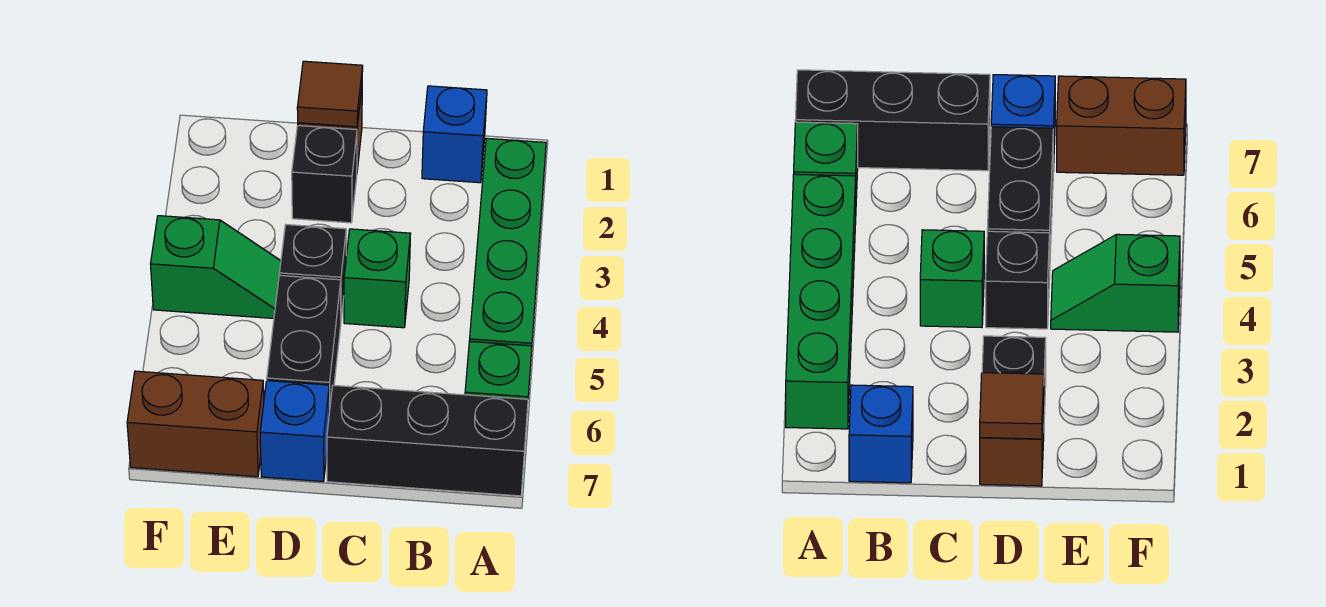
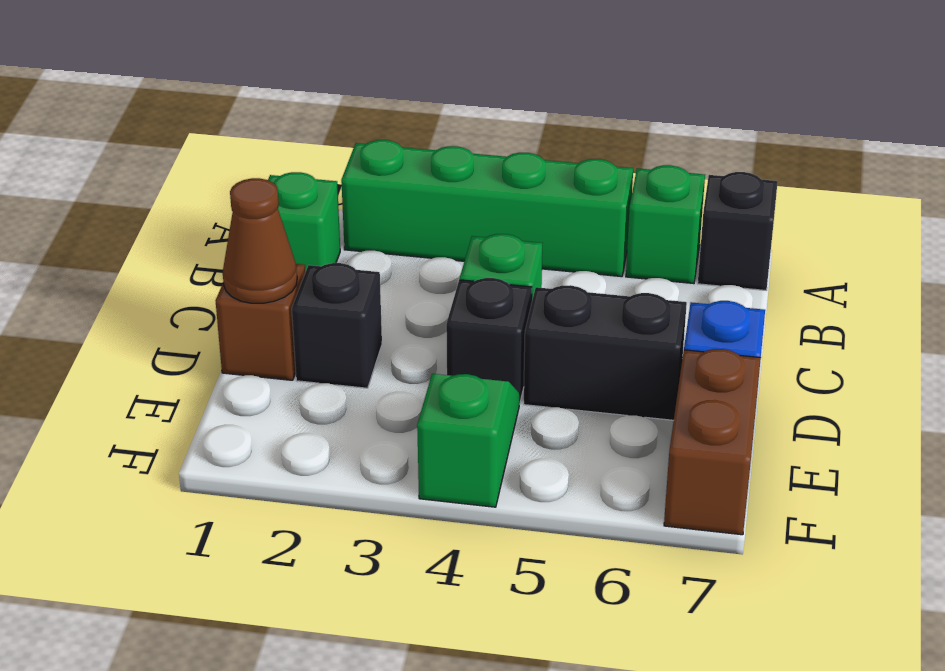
black 1x3 brick [327,385,528,496] -> black 1x1 brick [698,172,778,290]
blue 1x1 brick [422,86,487,183] -> green 1x1 brick [268,172,340,272]
brown 1x1 tile [297,61,363,127] -> brown 1x1 cone [223,178,297,303]

